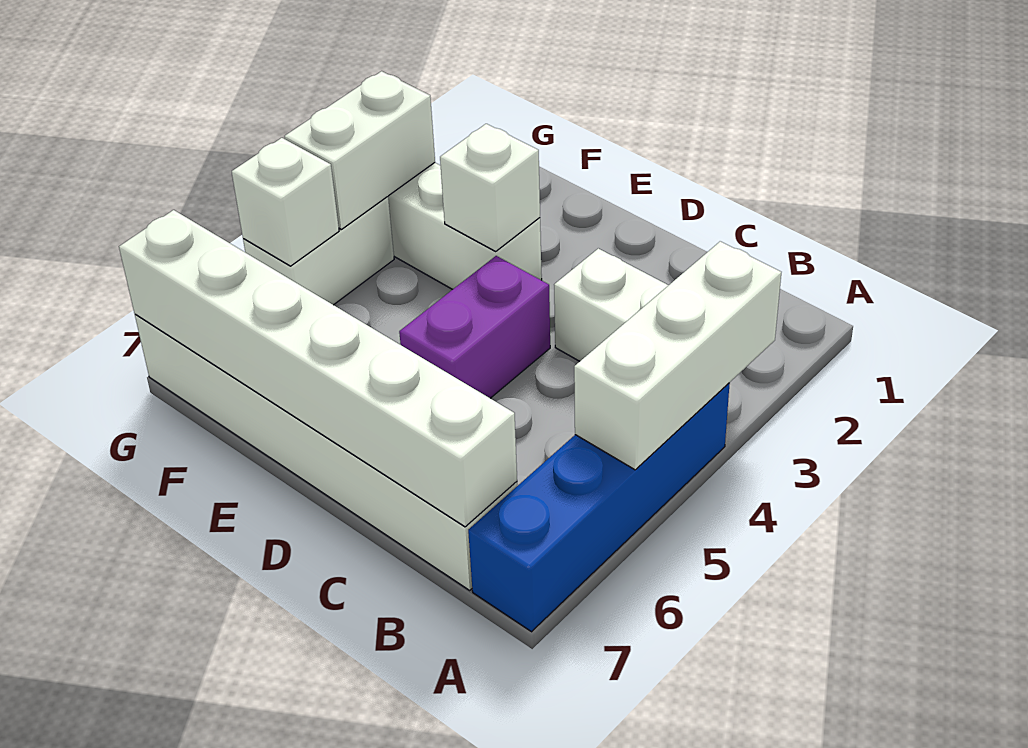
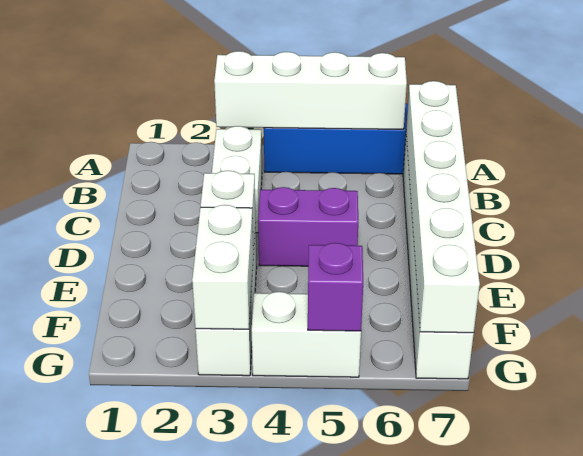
white 1x3 brick [574,241,781,470] -> white 1x4 brick [214,51,407,129]
white 1x2 brick [284,71,435,229] -> white 1x2 brick turned to [192,205,253,329]
white 1x1 brick [232,138,339,266] -> purple 1x1 brick [308,243,363,331]

